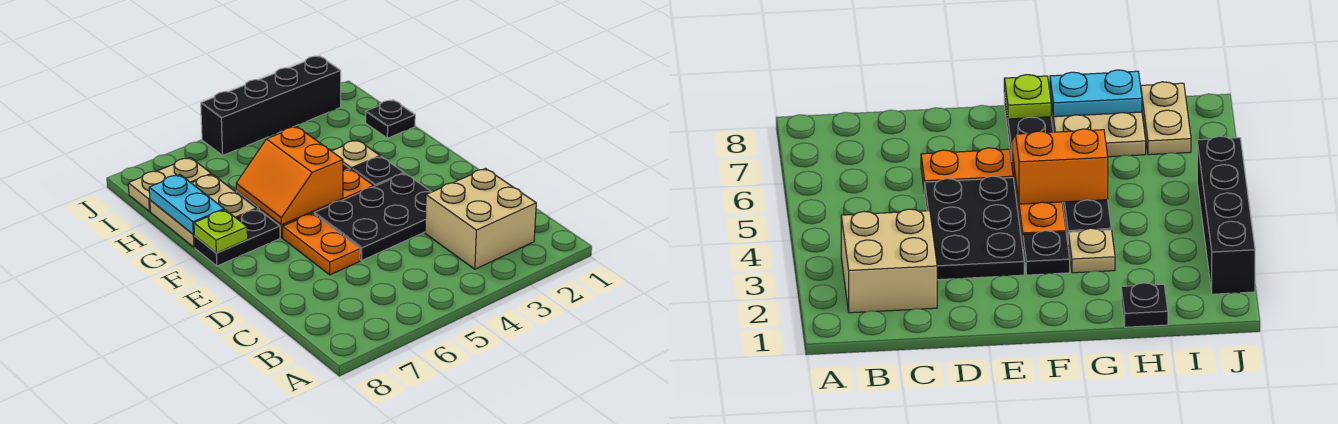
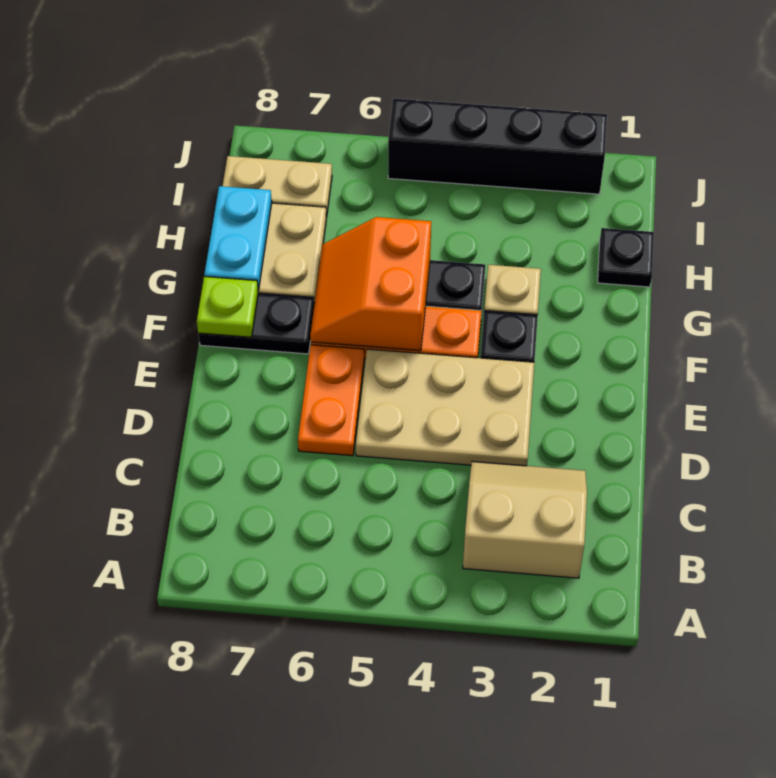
tan 2x2 brick [425,169,536,269] -> tan 2x2 slope [463,461,587,578]
black 2x3 plate [314,173,431,260] -> tan 2x3 plate [356,349,534,466]

